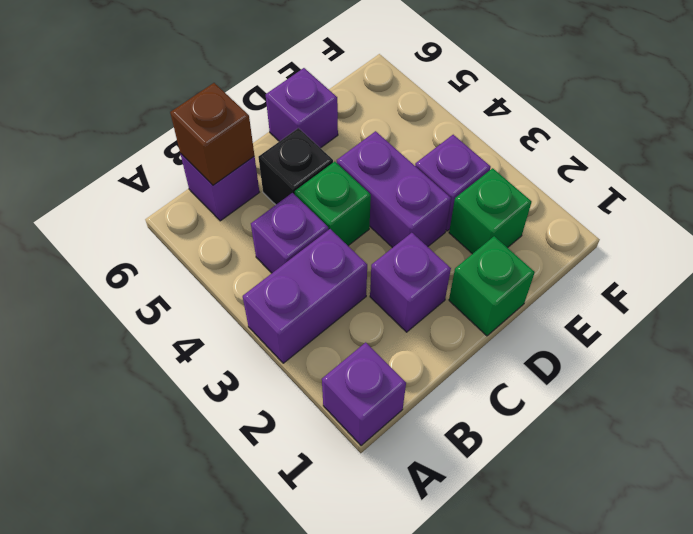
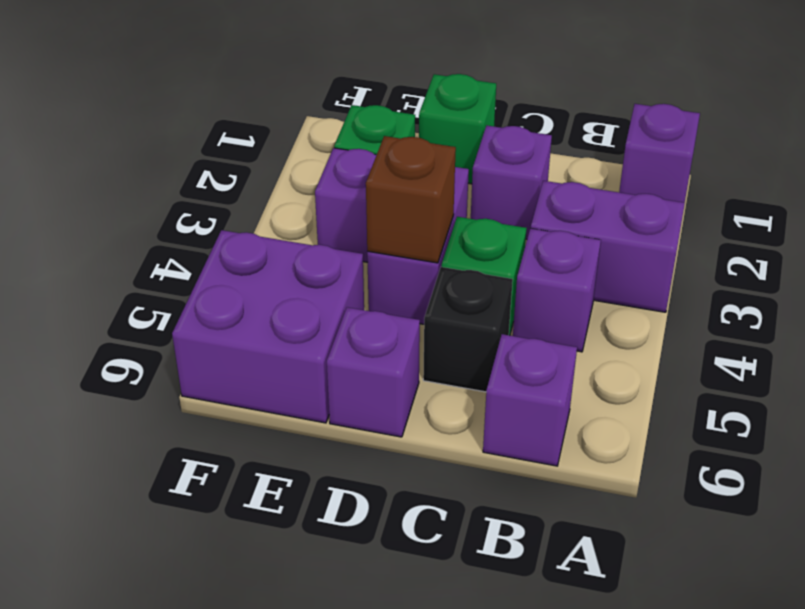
brown 1x1 brick [170,83,254,185] -> brown 1x1 brick moved to [366,136,456,263]
none -> purple 2x2 brick [172,230,364,423]

